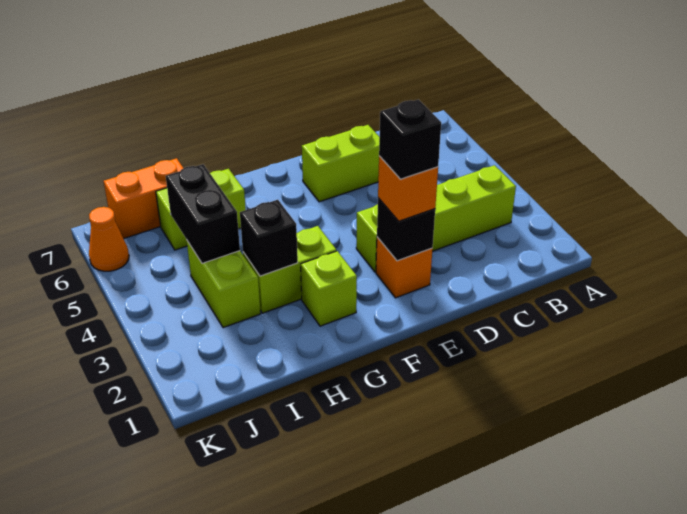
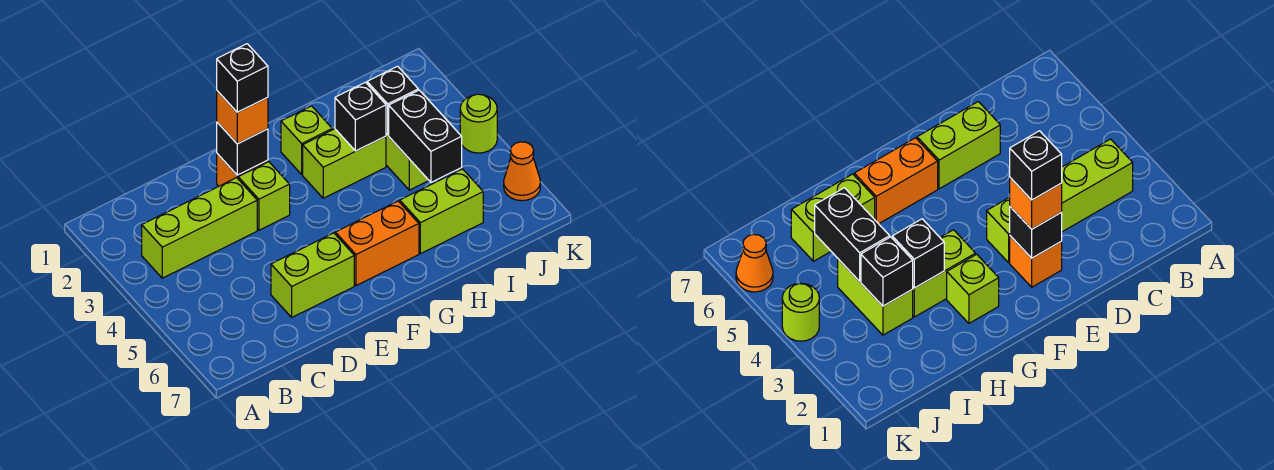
none -> black 1x1 brick [367,66,418,135]
orange 1x2 brick [104,158,183,239] -> orange 1x2 brick moved to [335,201,419,286]
none -> lime 1x1 round brick [460,94,497,153]

